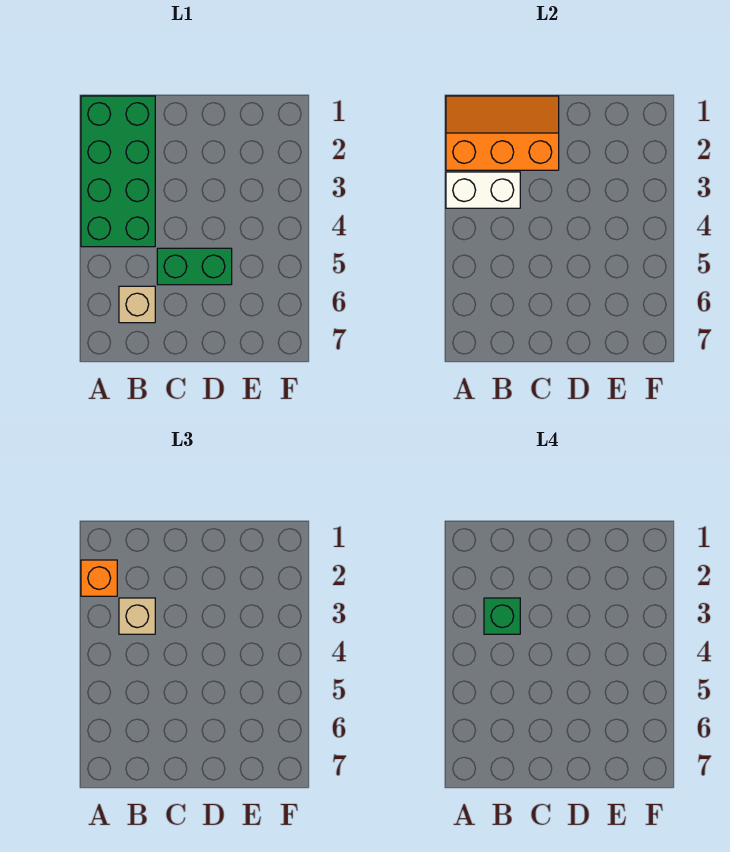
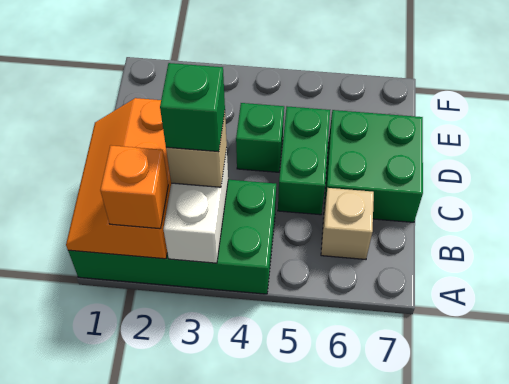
none -> green 2x2 brick [324,110,423,222]
none -> green 1x1 brick [236,103,284,172]

